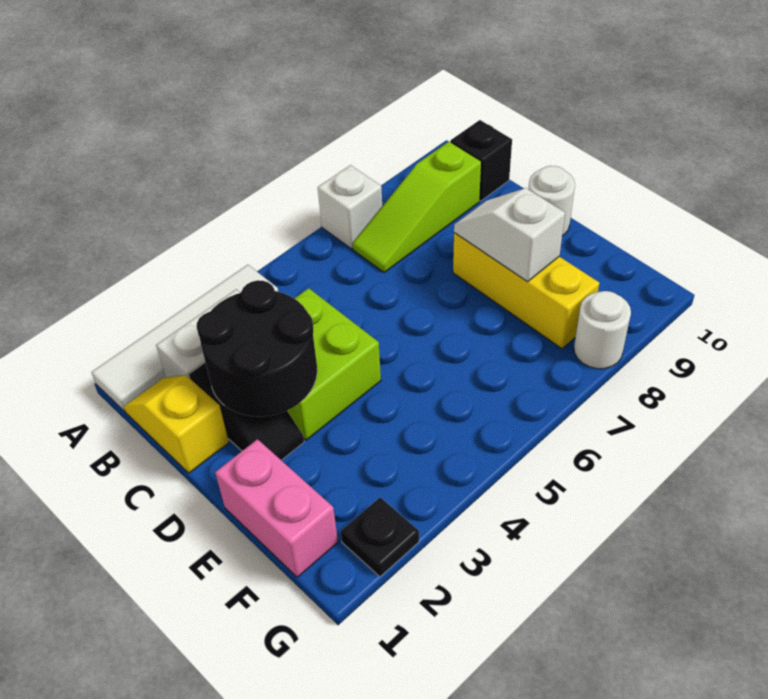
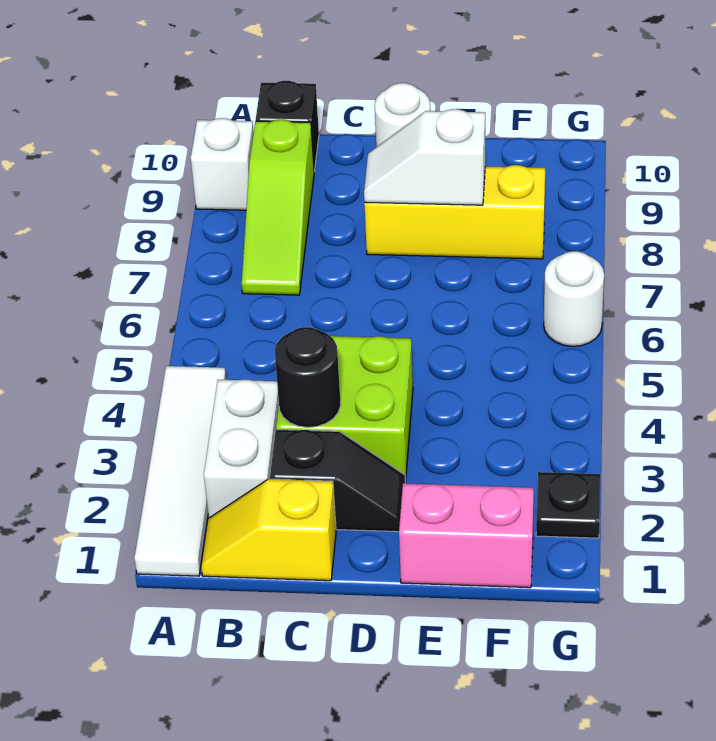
white 1x1 brick [318,165,382,249] -> white 1x1 brick moved to [191,118,253,210]
black 2x2 round brick [197,280,317,417] -> black 1x1 round brick [275,327,341,427]
white 1x1 round brick [574,291,631,369] -> white 1x1 round brick moved to [544,251,604,346]

